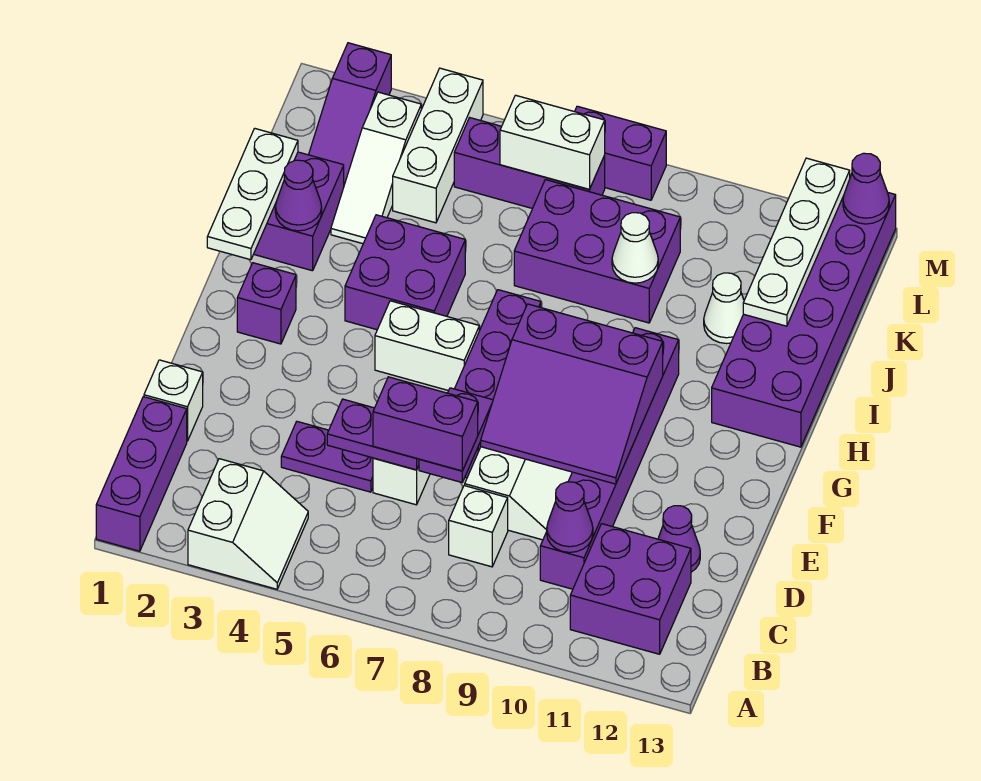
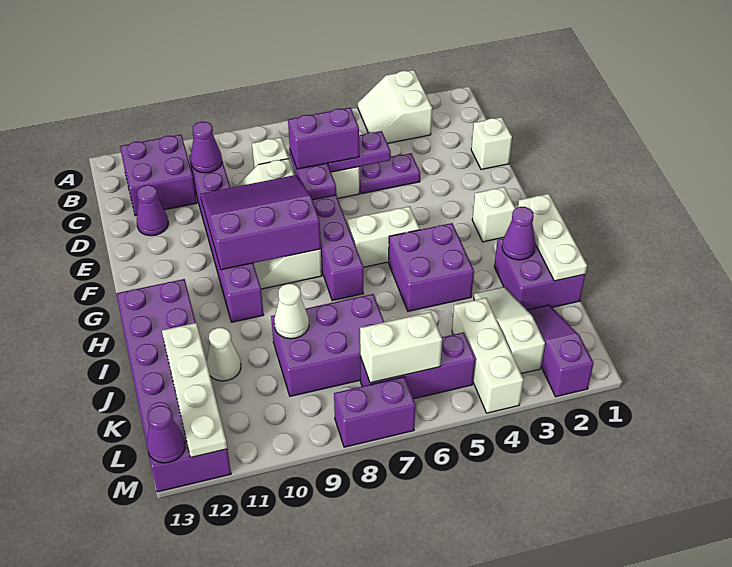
purple 1x3 brick [96,397,187,551] -> none
purple 1x1 brick [237,263,296,344] -> white 1x1 brick [472,187,515,242]

